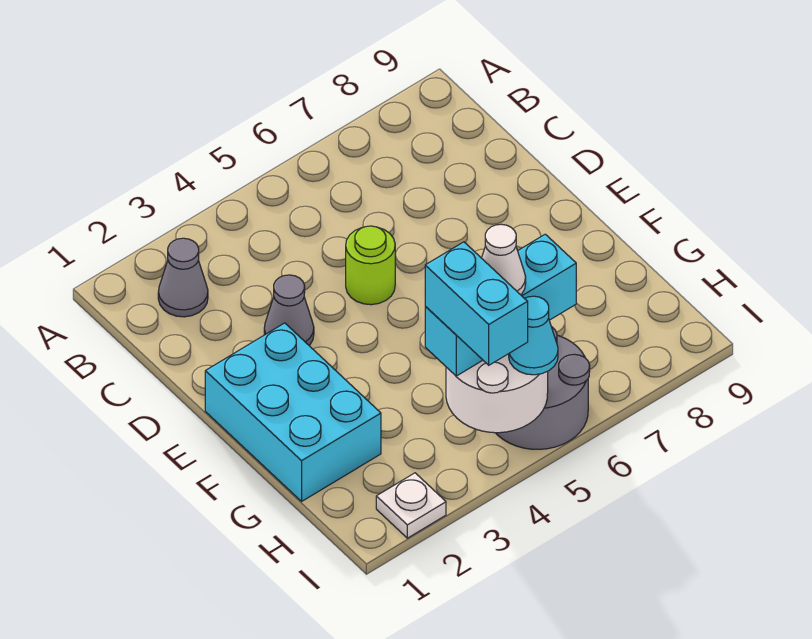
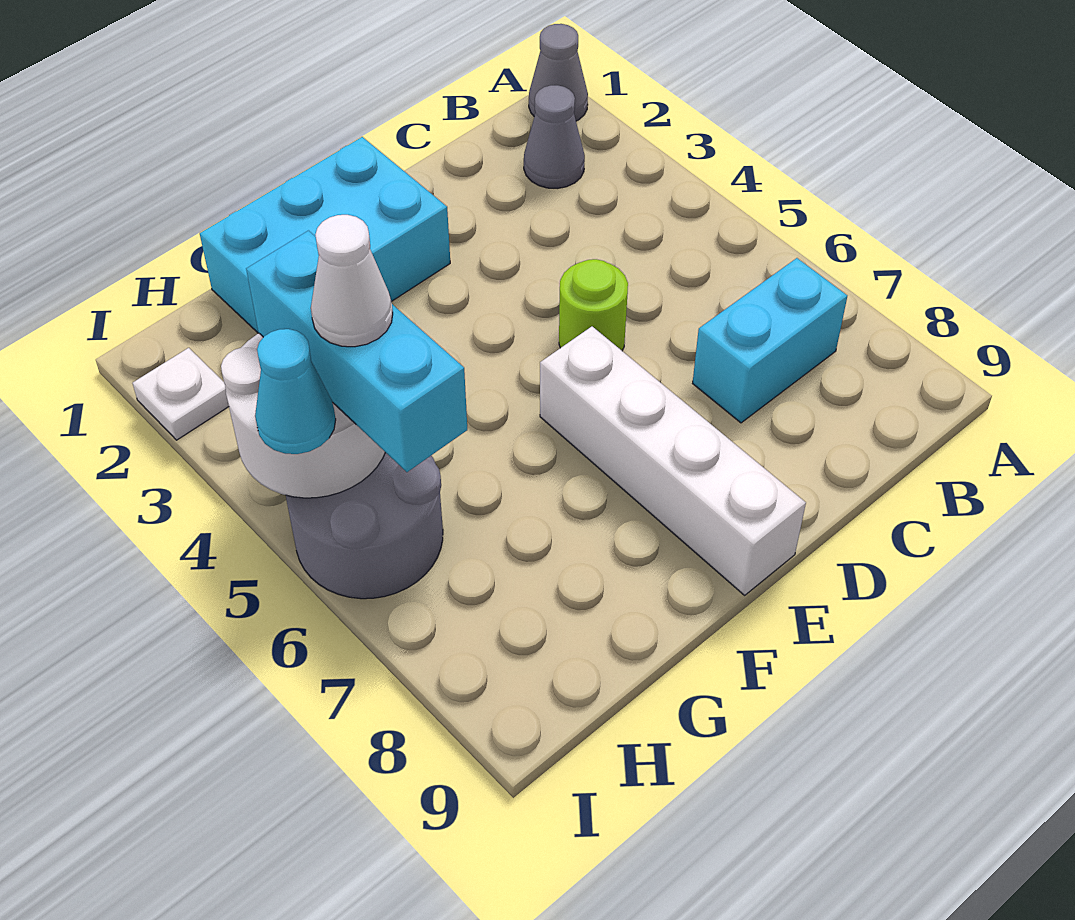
grey 1x1 cone [264,275,314,345] -> grey 1x1 cone moved to [529,24,588,121]
none -> white 1x4 brick [540,327,806,595]
cyan 1x2 brick [425,242,528,365] -> cyan 1x2 brick moved to [693,258,847,423]

